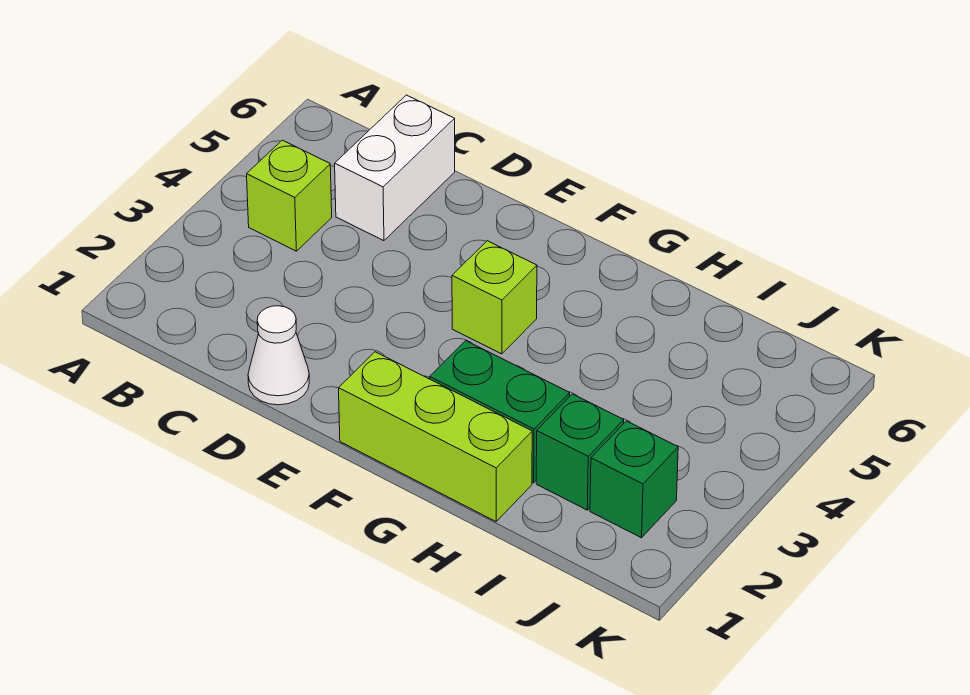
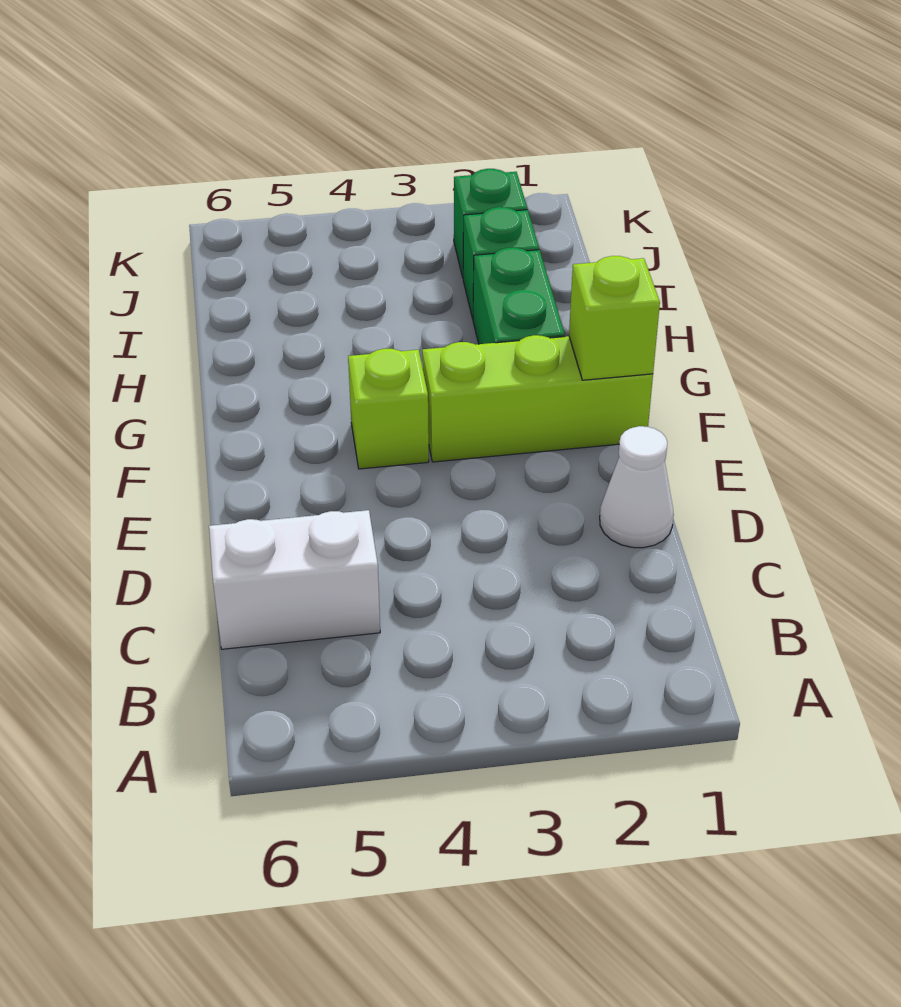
lime 1x1 brick [247,140,332,251] -> lime 1x1 brick moved to [569,256,660,380]
lime 1x3 brick [339,352,532,522] -> lime 1x3 brick turned to [422,335,653,462]

